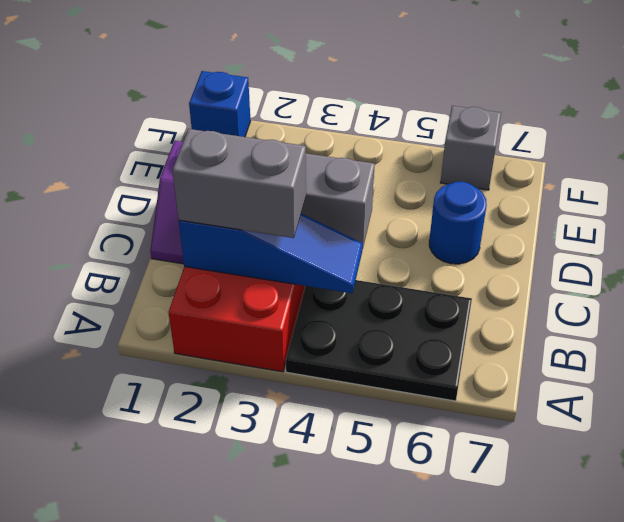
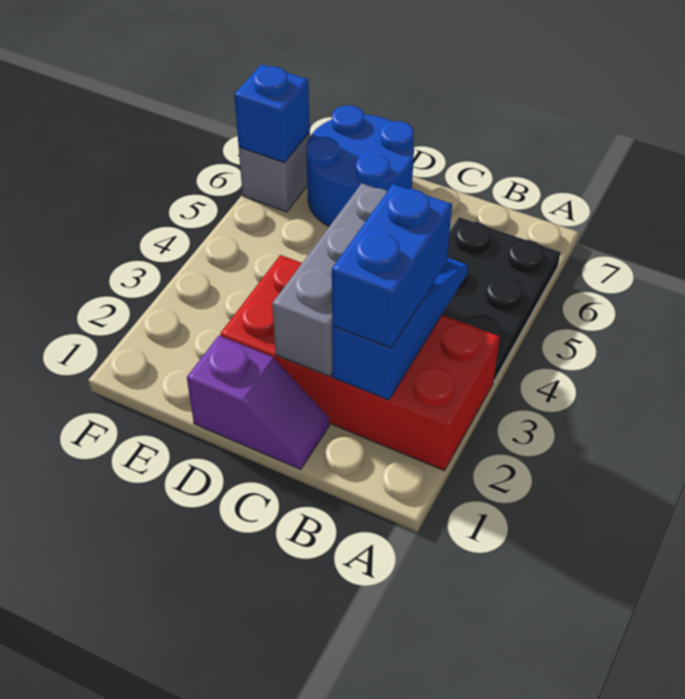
grey 1x2 brick [172,129,306,238] -> blue 1x2 brick [332,184,452,348]
blue 1x1 round brick [429,182,487,264] -> blue 2x2 round brick [306,105,414,226]
blue 1x1 brick [189,71,251,137] -> blue 1x1 brick moved to [234,64,310,163]

